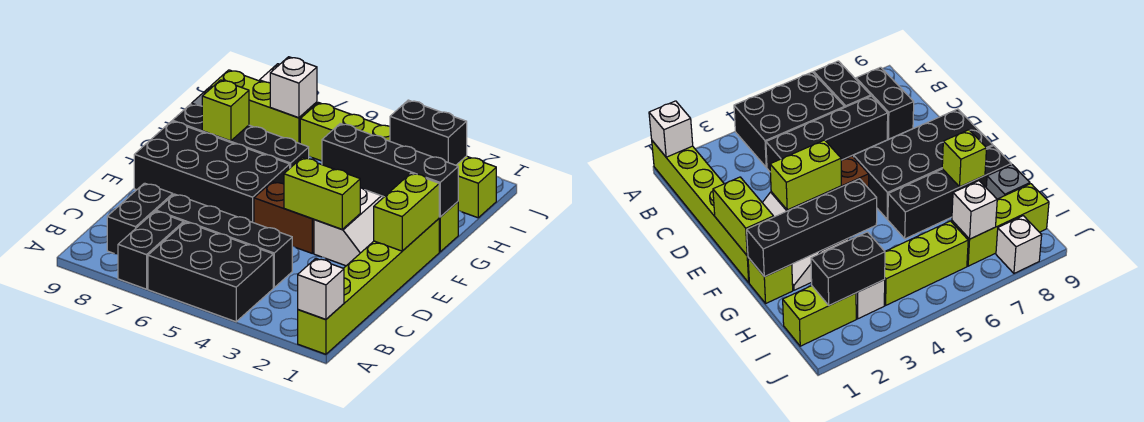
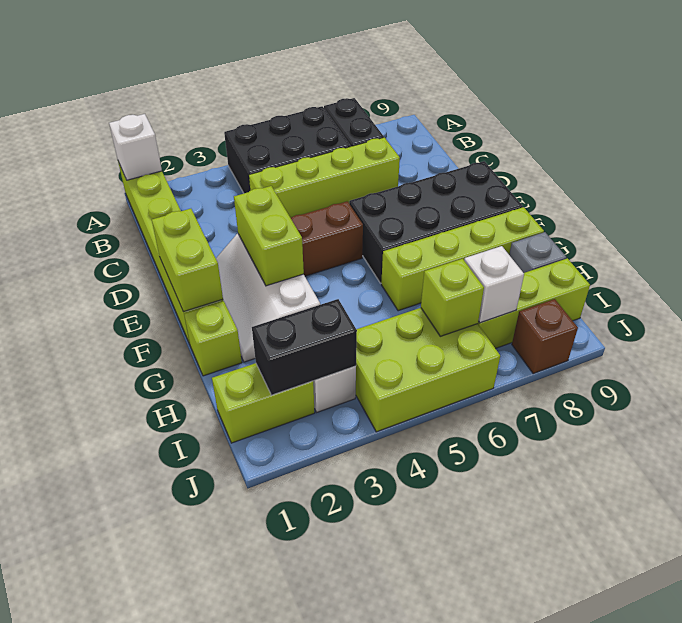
black 1x2 brick [107,183,173,254] -> none
black 1x4 brick [156,194,292,287] -> lime 1x4 brick [249,137,400,218]
lime 1x2 brick [284,158,360,229] -> lime 1x2 brick turned to [234,186,304,286]
black 1x4 brick [322,123,458,217] -> none
black 1x4 brick [172,104,309,168] -> lime 1x4 brick [381,207,544,311]
lime 1x1 brick [202,80,249,141] -> lime 1x1 brick moved to [421,259,484,336]
lime 1x3 brick [300,103,390,161] -> lime 2x3 brick [356,308,500,432]
white 1x1 brick [996,216,1042,273] -> brown 1x1 brick [512,299,578,374]

